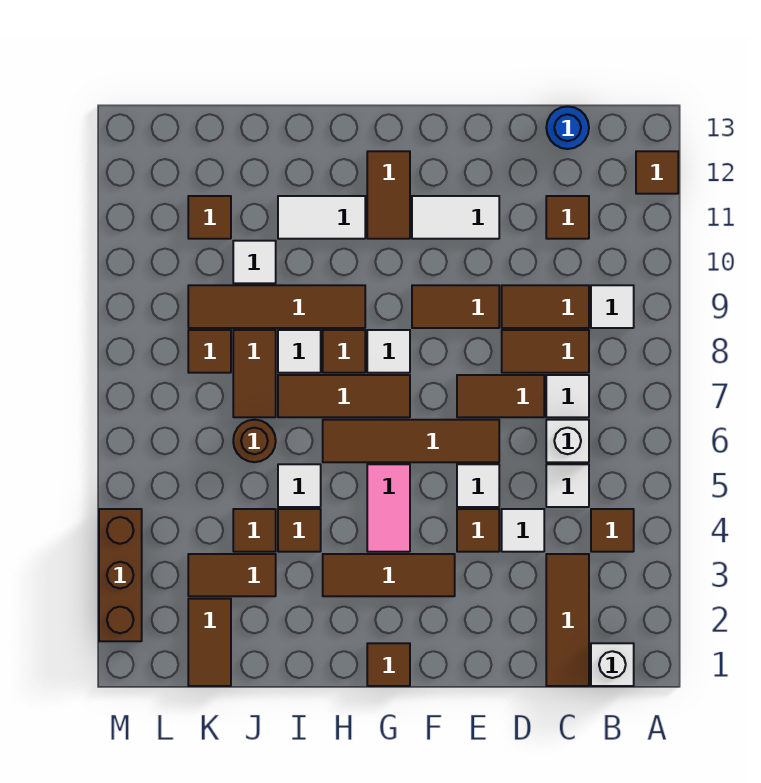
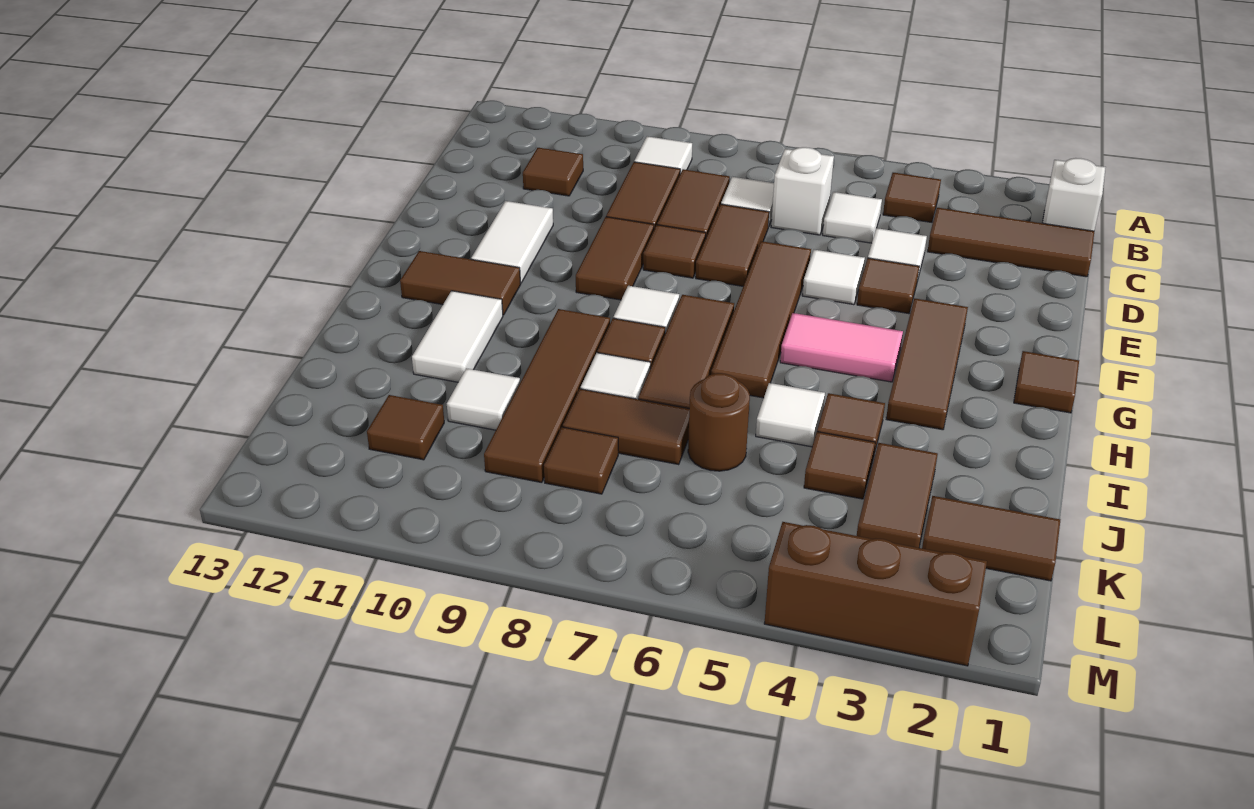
brown 1x1 tile [636,151,678,194] -> brown 1x1 tile moved to [643,225,706,278]
blue 1x1 round brick [546,106,589,149] -> none

